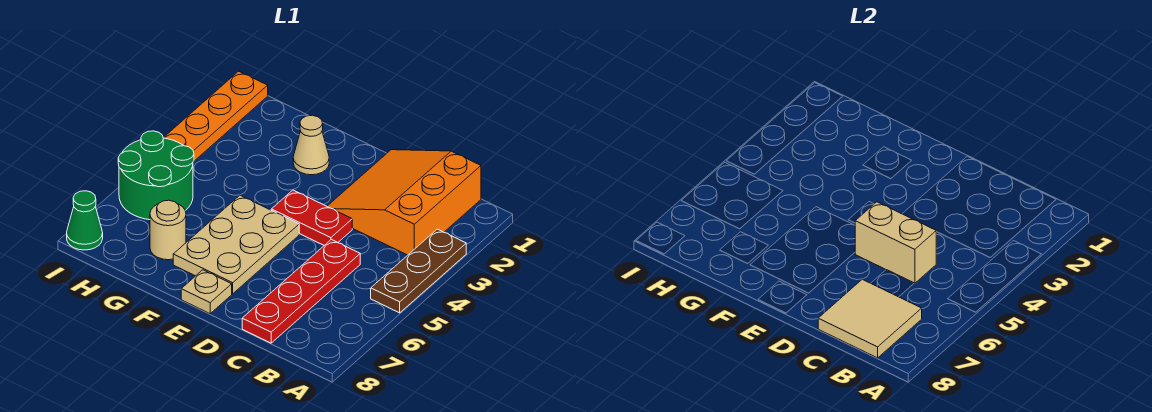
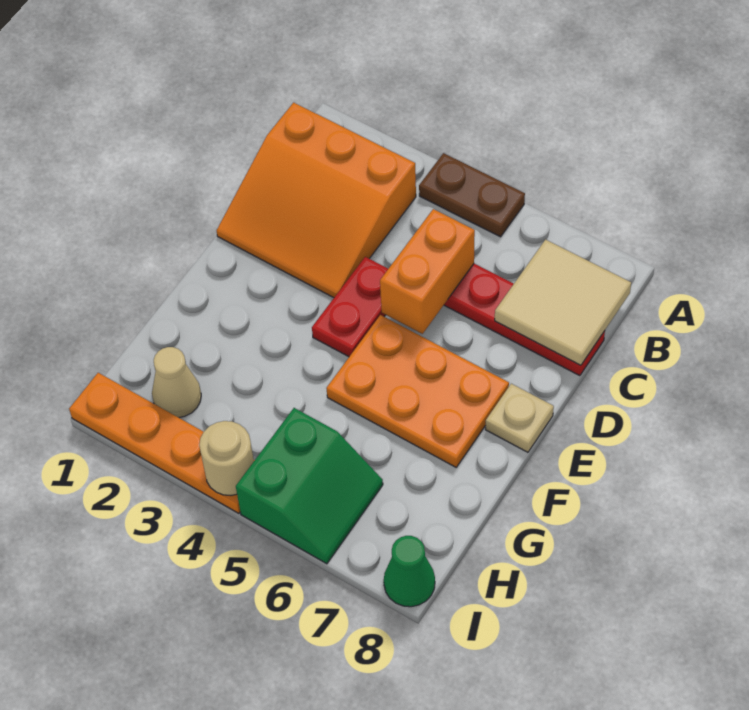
brown 1x3 plate [371,229,466,313] -> brown 1x2 plate [419,153,525,237]
tan 1x2 brick [855,202,936,283] -> orange 1x2 brick [380,209,475,334]
tan 2x3 plate [173,195,299,294] -> orange 2x3 plate [326,315,509,467]
tan 1x1 cone [293,115,329,175] -> tan 1x1 cone moved to [152,347,201,418]
tan 1x1 round brick [150,200,186,260] -> tan 1x1 round brick moved to [199,421,254,495]
green 2x2 round brick [118,131,194,220] -> green 2x2 slope [236,408,383,564]

